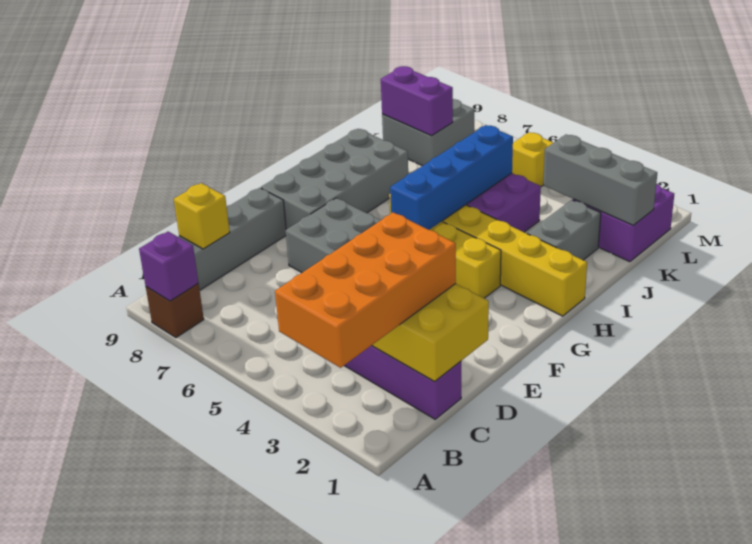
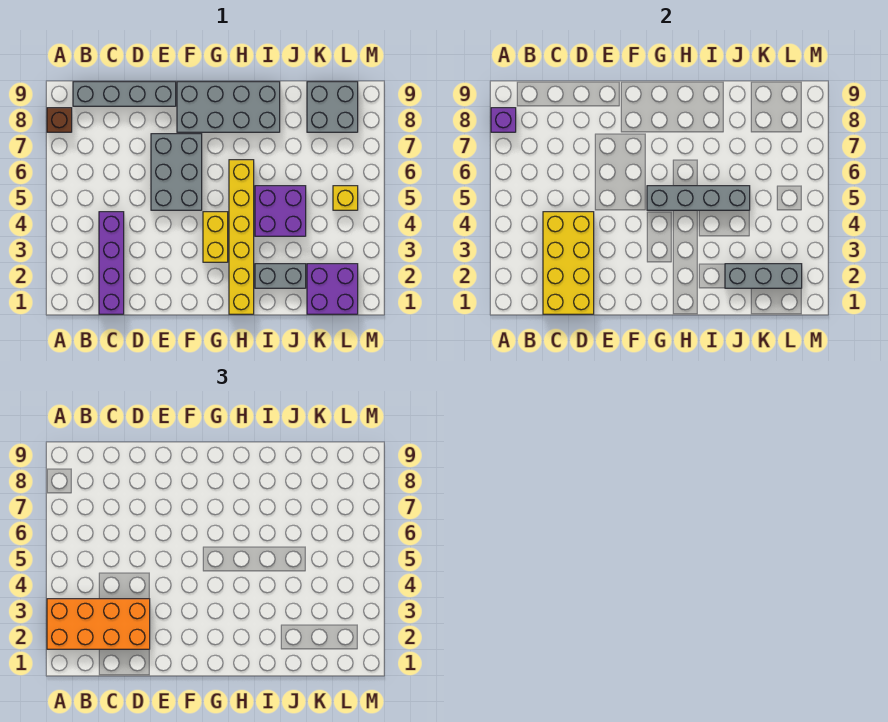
yellow 1x1 brick [174,183,230,249] -> none
blue 1x4 brick [390,125,513,230] -> grey 1x4 brick [647,186,750,210]
grey 1x3 brick [543,135,657,225] -> grey 1x3 brick turned to [725,264,802,288]
purple 1x2 brick [381,66,453,136] -> none

